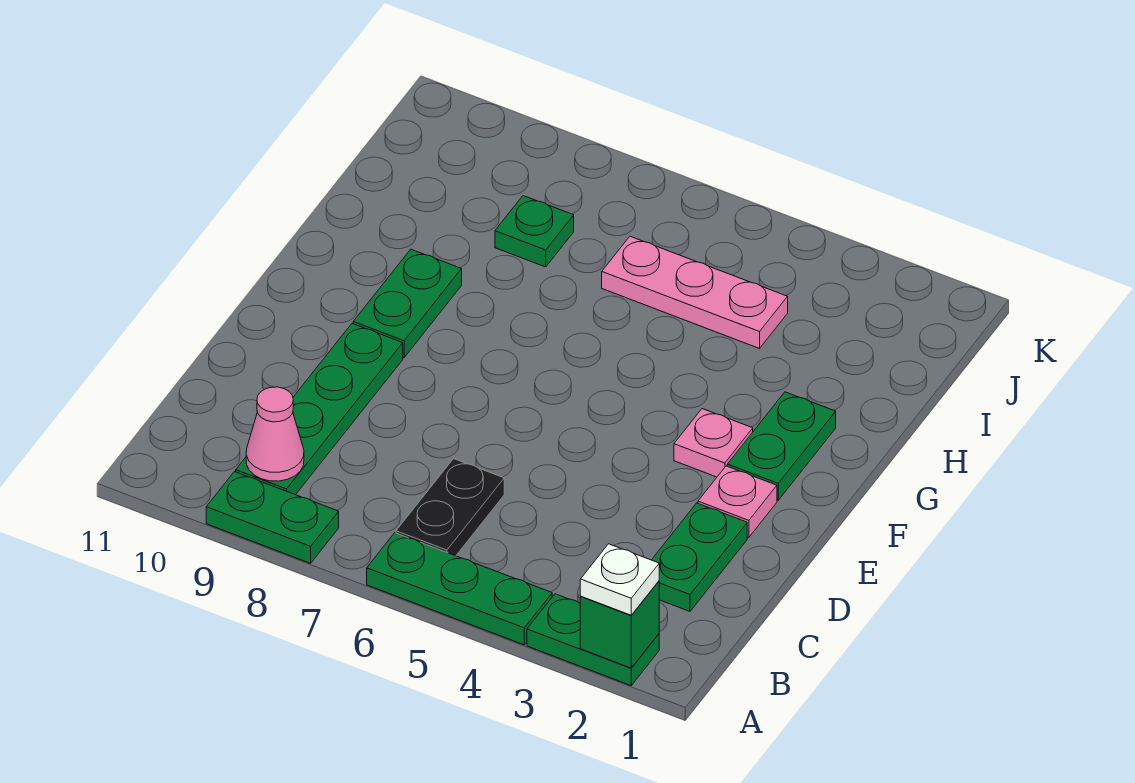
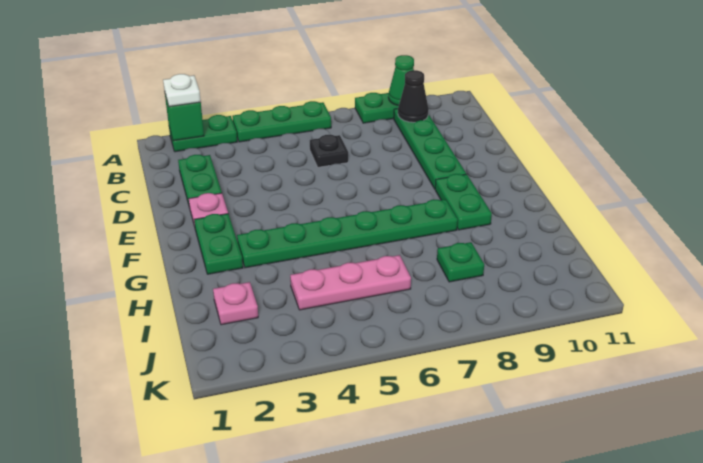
none -> green 1x1 cone [388,55,414,106]
black 1x2 plate [396,459,504,556] -> black 1x1 plate [310,135,348,167]
pink 1x1 cone [246,387,304,481] -> black 1x1 cone [398,70,429,122]
pink 1x1 plate [674,409,753,477] -> pink 1x1 plate moved to [213,282,258,325]
none -> green 1x6 plate [237,199,458,268]

